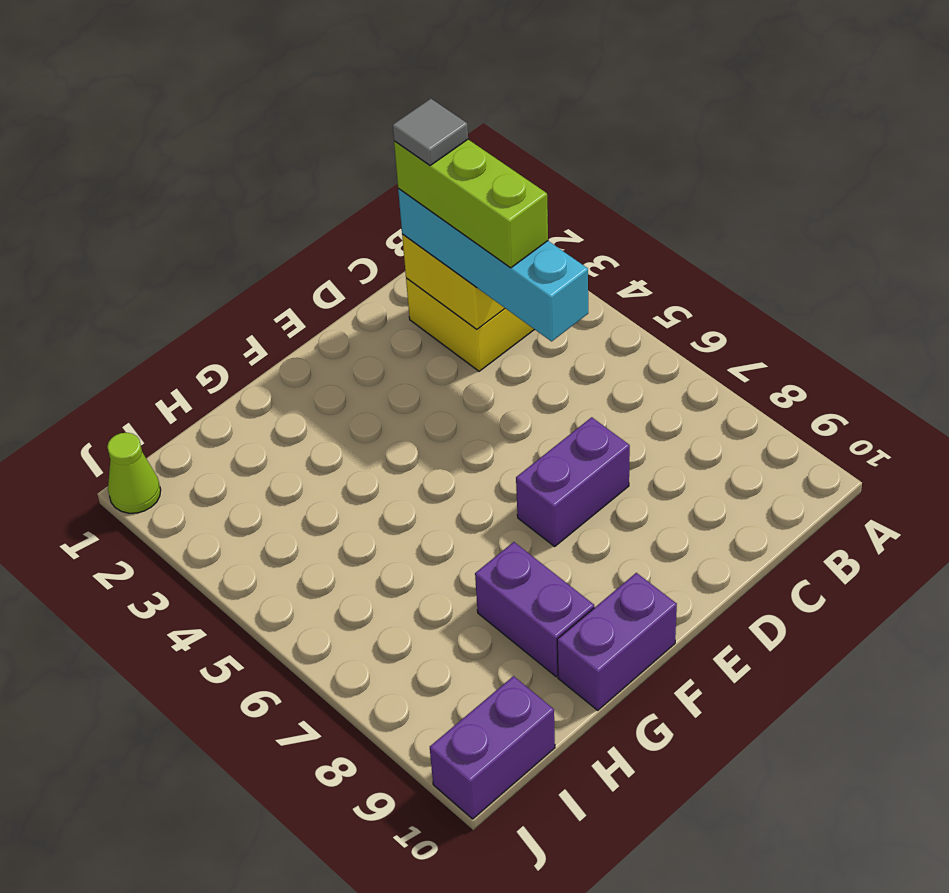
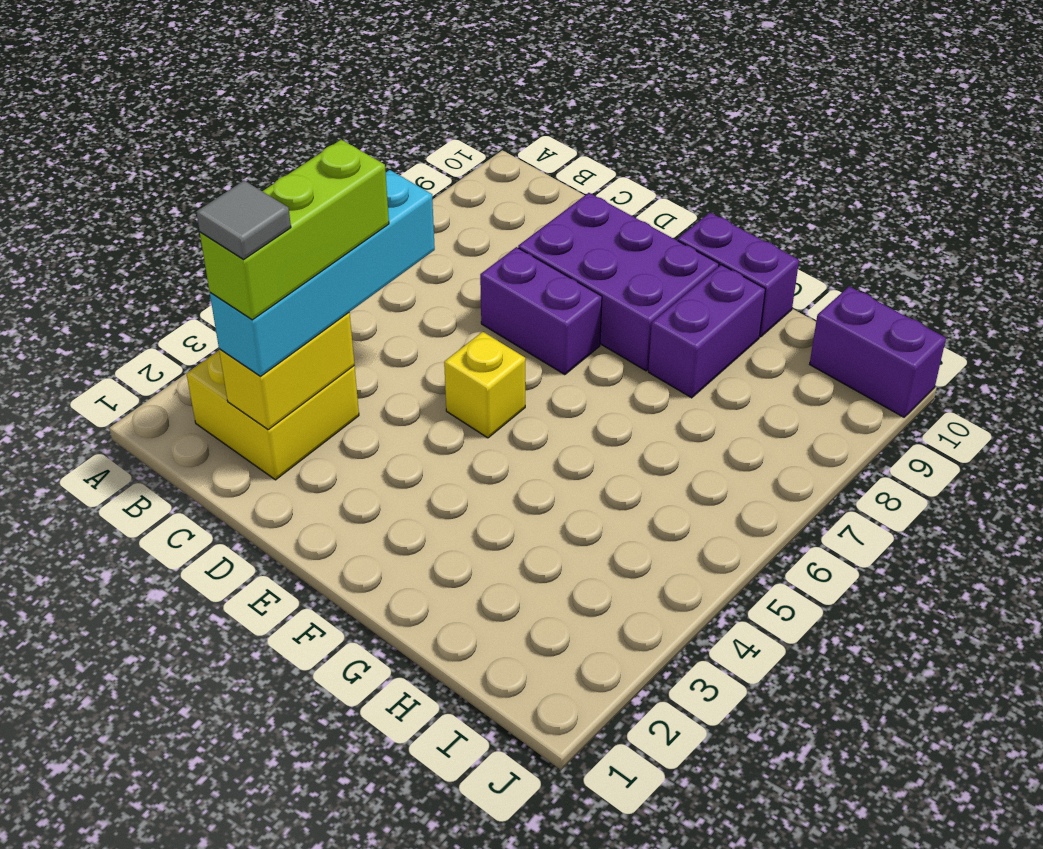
none -> purple 2x3 brick [518,193,719,371]
none -> yellow 1x1 brick [444,332,525,438]
lime 1x1 cone [107,433,161,513] -> none

